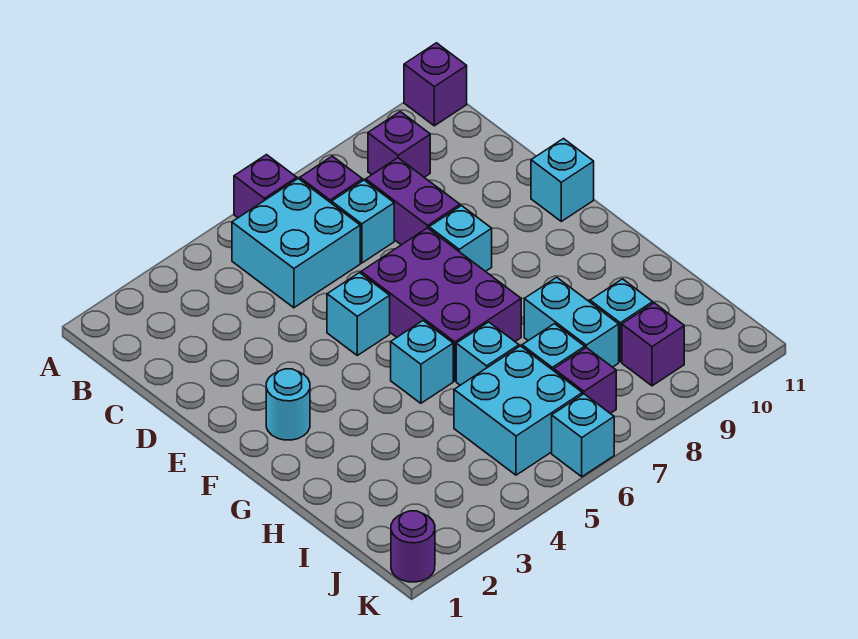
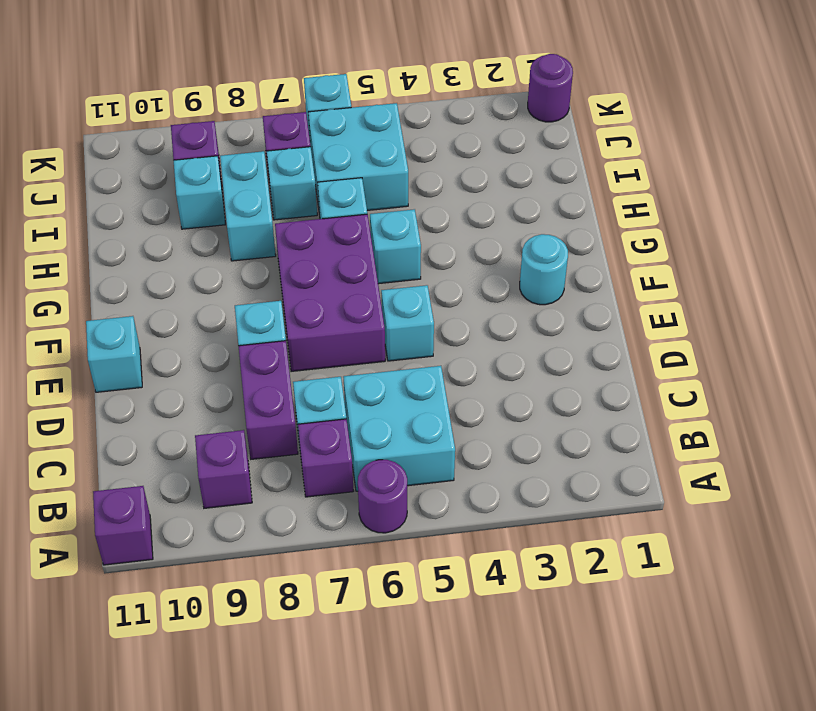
purple 1x1 brick [234,155,297,218] -> purple 1x1 round brick [358,460,407,533]

